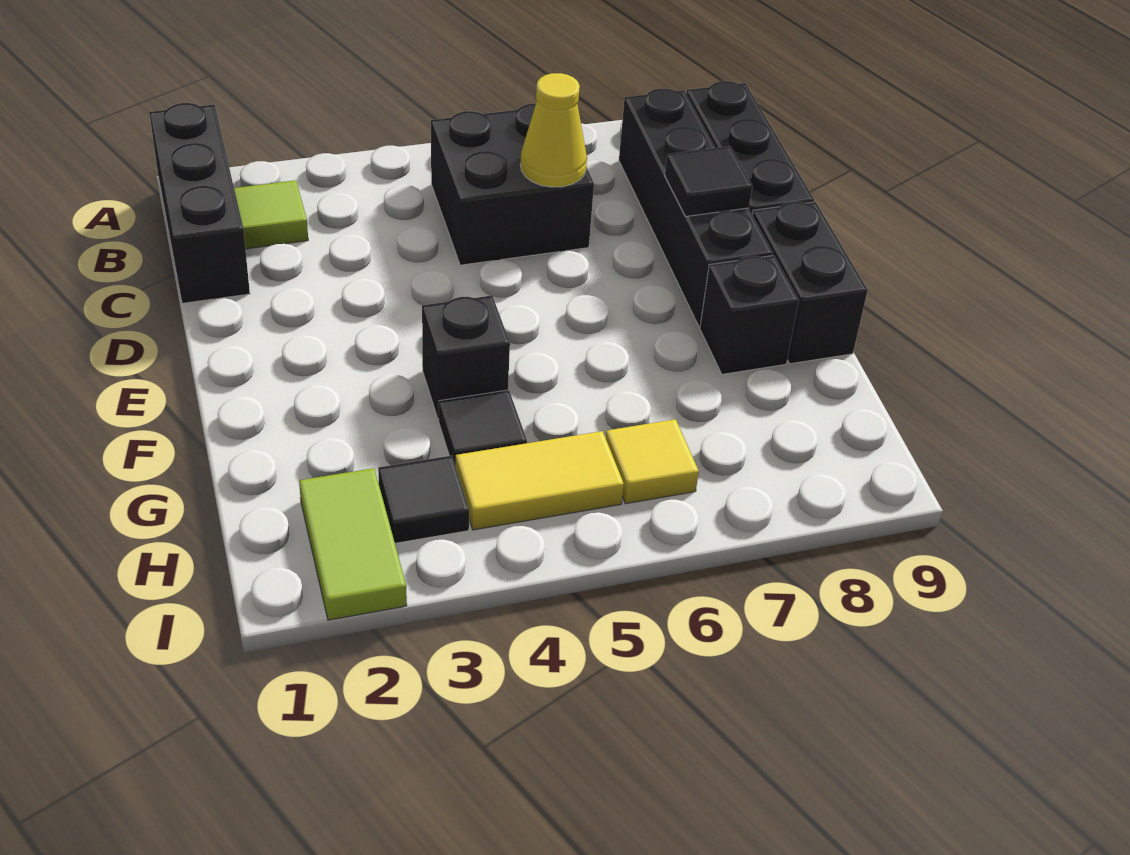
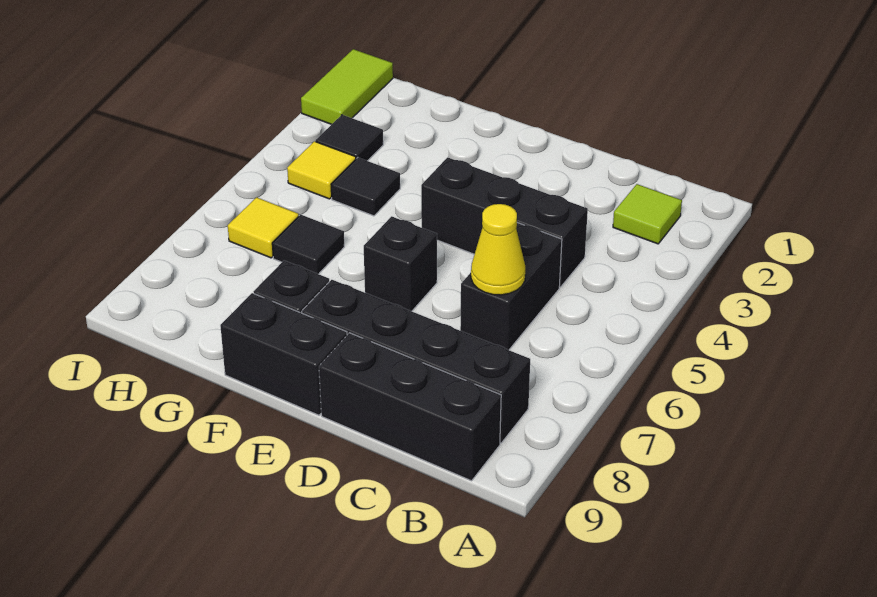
black 1x3 brick [149,103,250,303] -> black 1x3 brick moved to [421,157,588,287]
black 2x2 brick [431,104,594,265] -> black 1x2 brick [460,223,562,350]
black 1x1 tile [665,146,752,216] -> black 1x1 tile moved to [272,215,344,274]
black 1x1 brick [422,295,510,419] -> black 1x1 brick moved to [364,216,437,311]
lime 1x2 tile [299,468,407,620] -> lime 1x2 tile turned to [301,49,393,124]
yellow 1x2 tile [456,431,624,530] -> yellow 1x1 tile [287,141,356,199]

